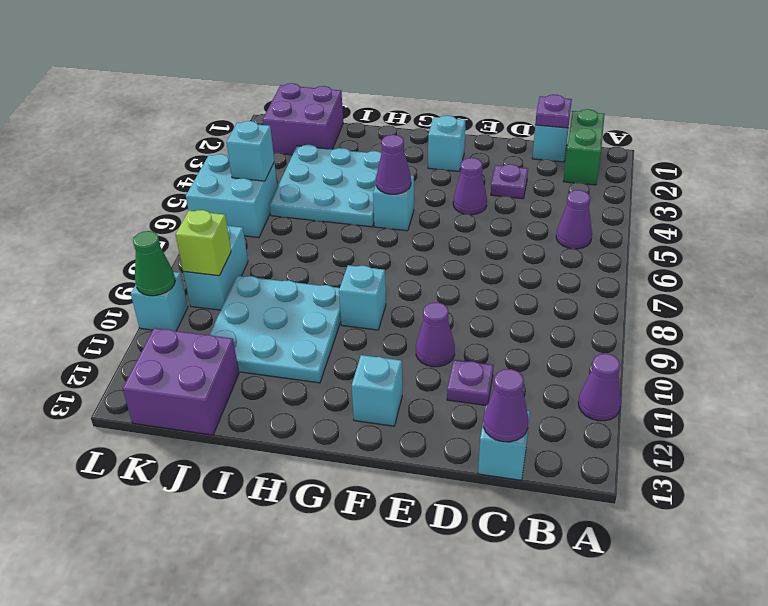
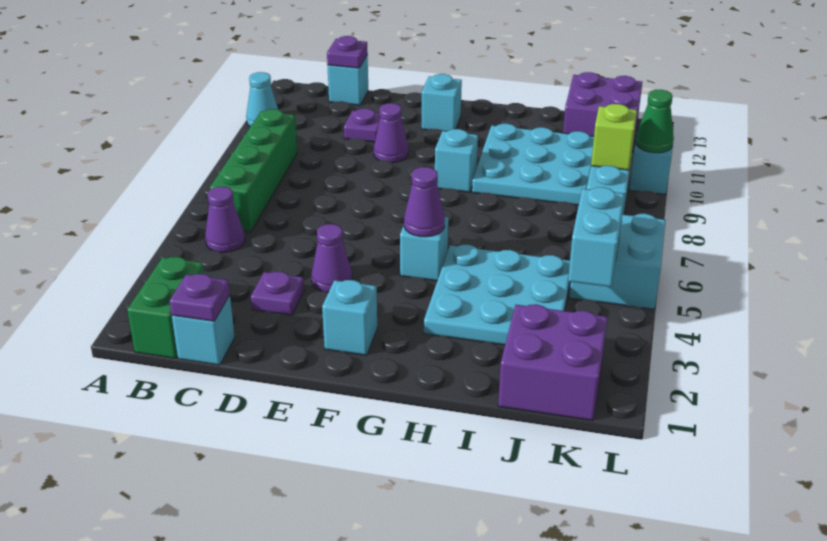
purple 1x1 cone [578,354,621,421] -> cyan 1x1 cone [246,72,278,127]
none -> green 1x4 brick [210,109,297,232]
purple 1x1 cone [483,369,529,442] -> purple 1x1 plate [327,36,368,68]
cyan 1x1 brick [227,121,274,181] -> cyan 1x2 brick [568,187,624,287]

